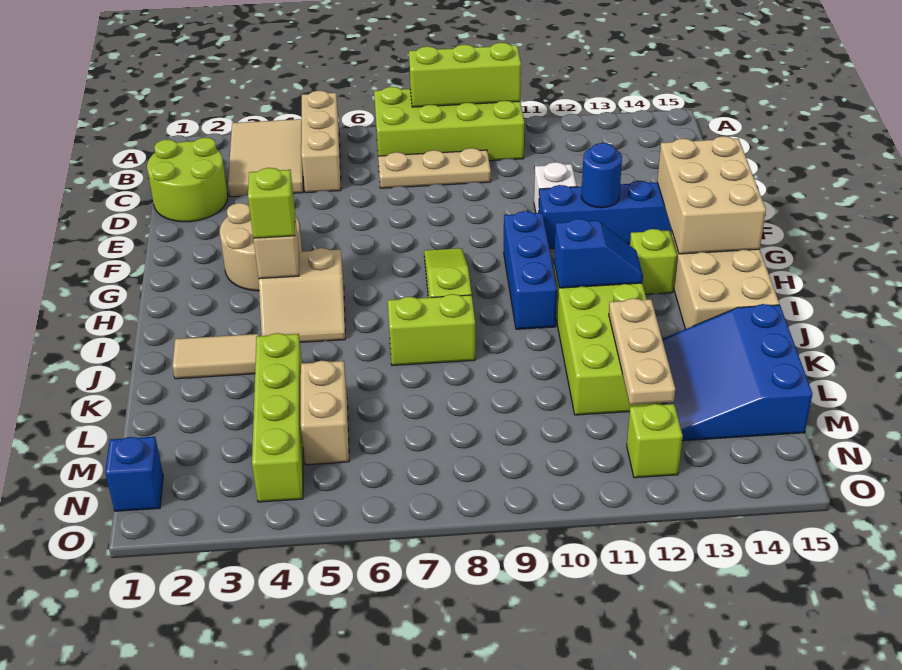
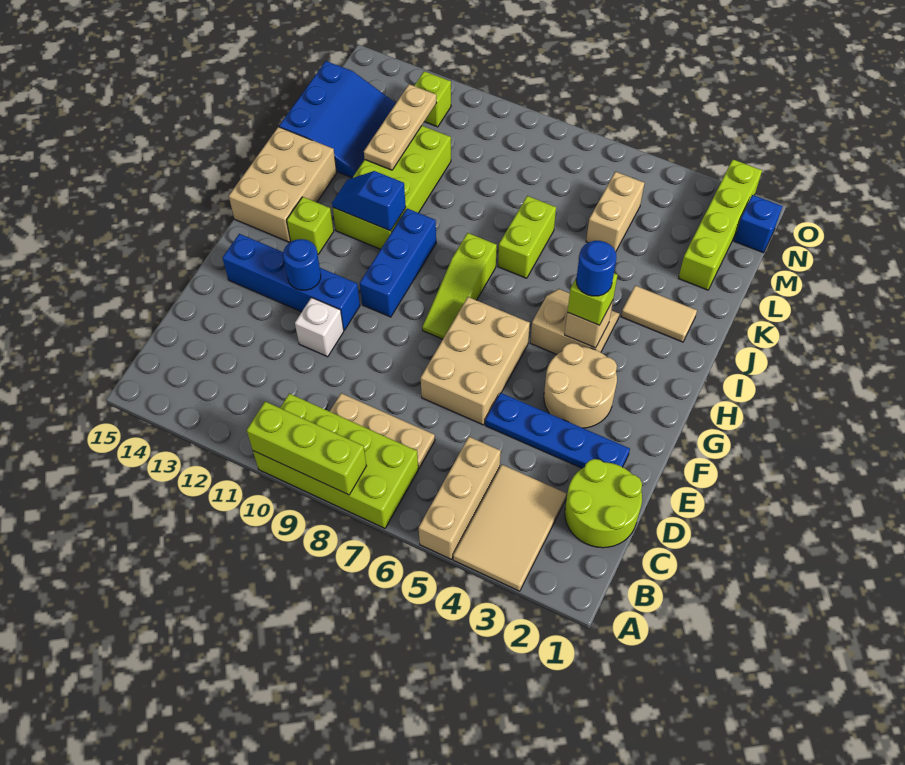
none -> blue 1x4 plate [485,393,630,468]
tan 2x3 brick [657,136,766,254] -> tan 2x3 brick moved to [421,297,530,425]
none -> blue 1x1 round brick [576,241,616,296]
lime 1x2 brick [388,294,475,366] -> lime 1x2 brick turned to [498,196,556,278]
lime 1x4 brick [252,333,303,502] -> lime 1x4 brick moved to [679,160,762,290]

